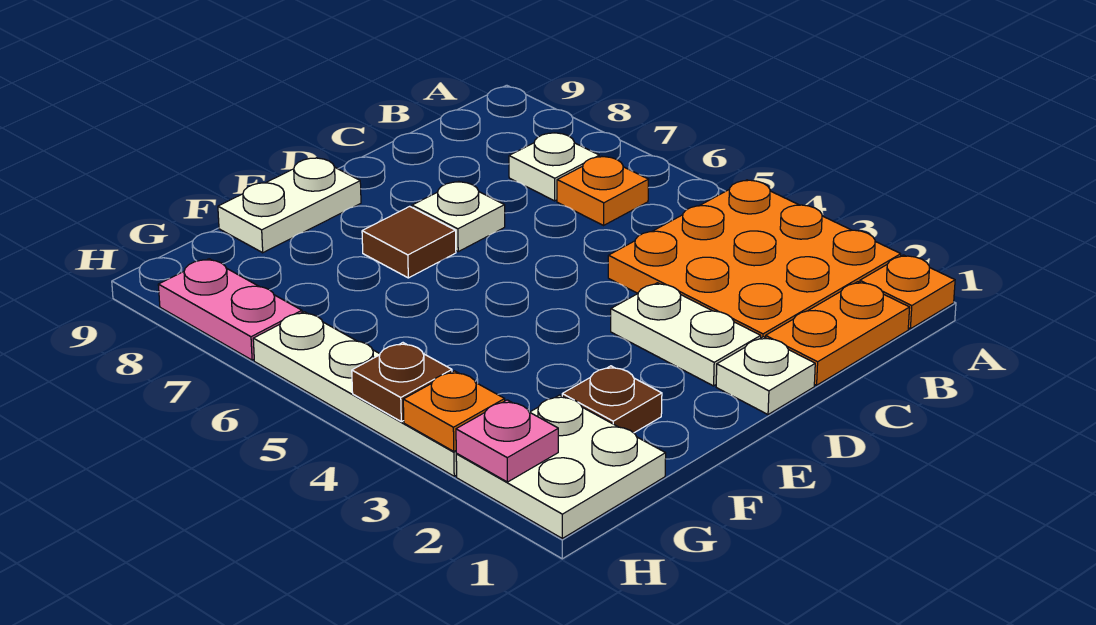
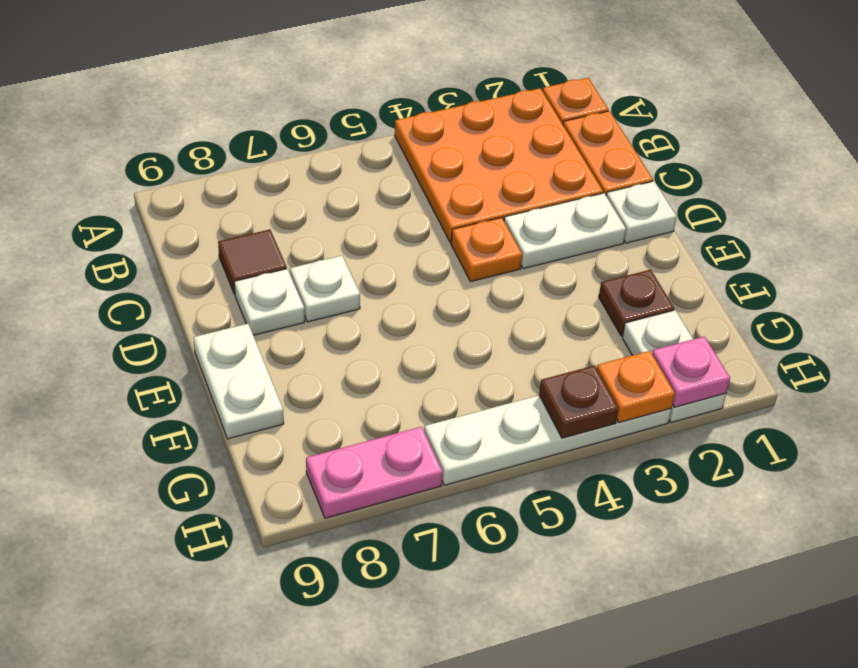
orange 1x1 plate [557,157,649,225] -> orange 1x1 plate moved to [451,218,522,282]
white 1x1 plate [509,133,599,201] -> white 1x1 plate moved to [234,269,305,335]
brown 1x1 tile [362,206,456,278] -> brown 1x1 tile moved to [218,229,287,294]
white 2x2 plate [456,395,666,538] -> white 1x2 plate [622,310,726,423]

